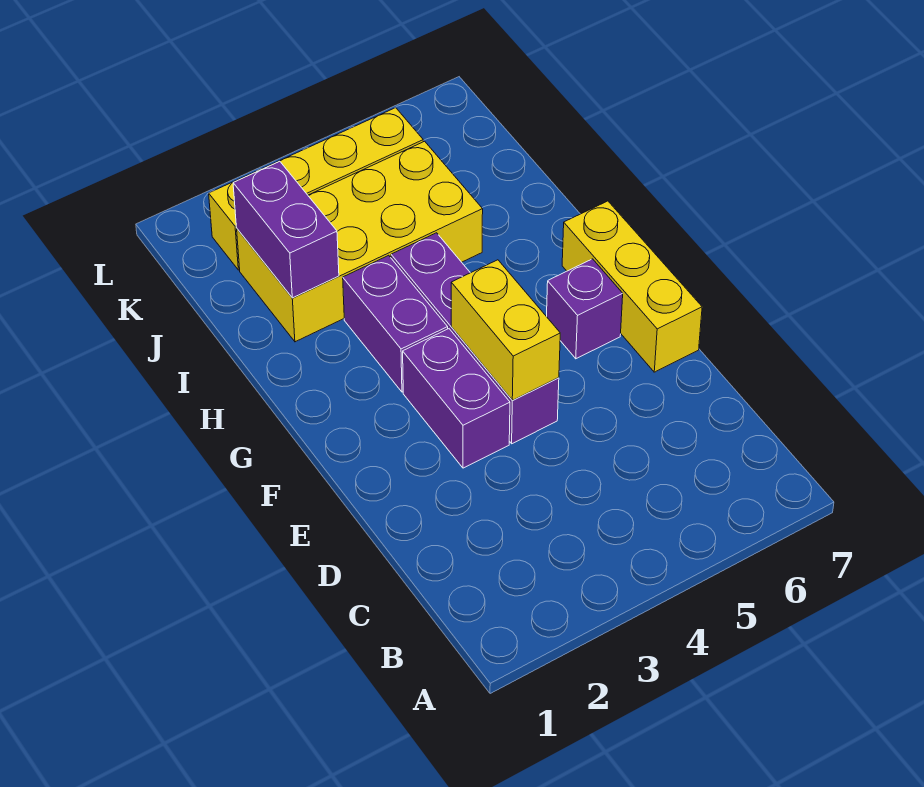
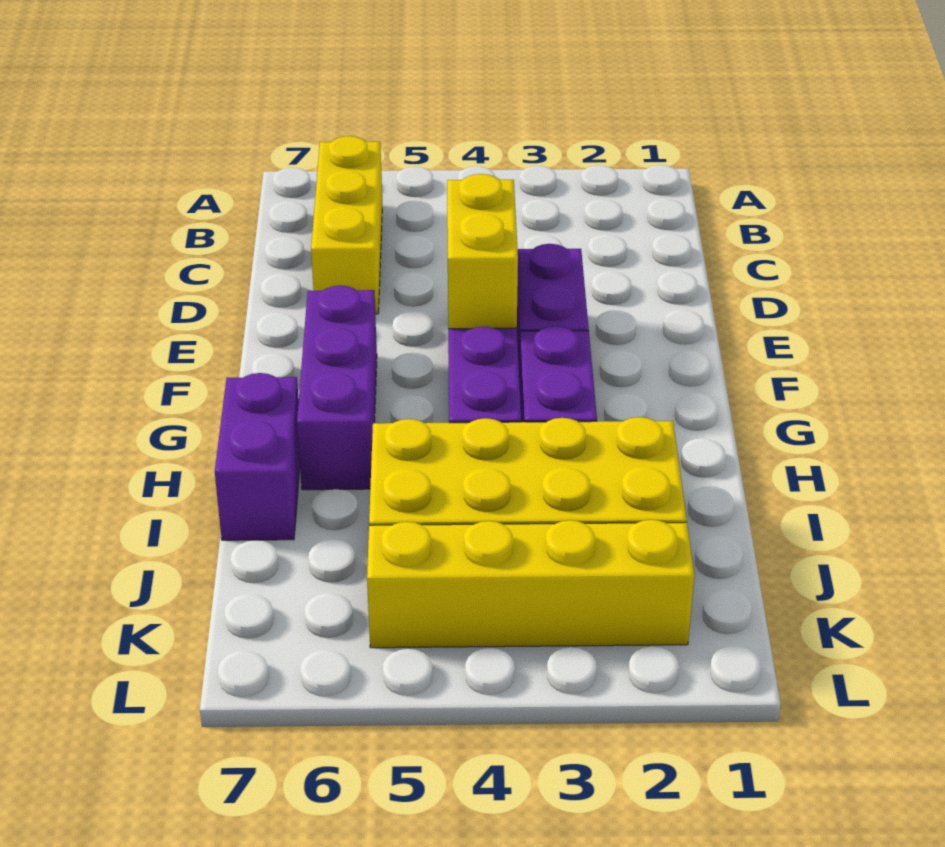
yellow 1x3 brick [562,201,702,372] -> yellow 1x3 brick moved to [311,136,382,314]
purple 1x1 brick [547,259,623,359] -> purple 1x3 brick [297,285,377,490]
purple 1x2 brick [233,161,339,298] -> purple 1x2 brick moved to [215,373,300,540]

